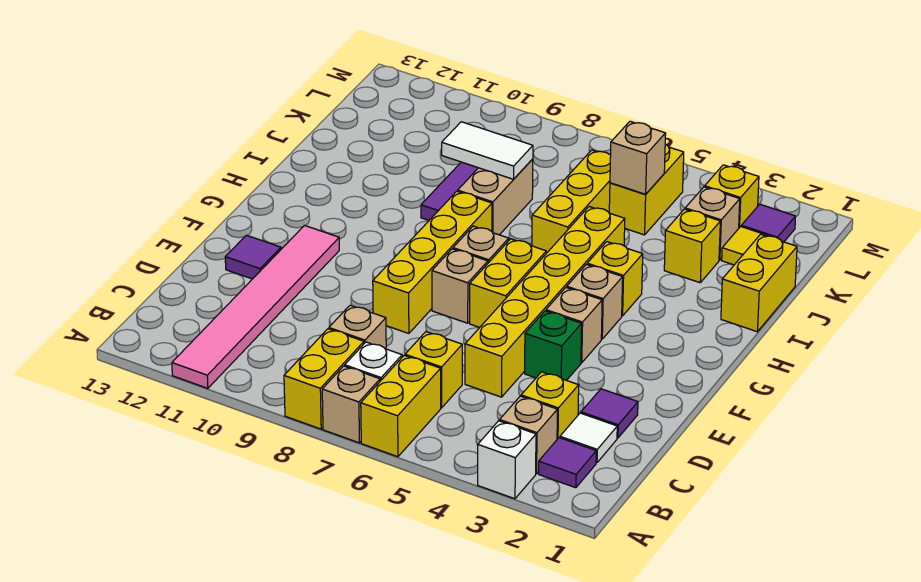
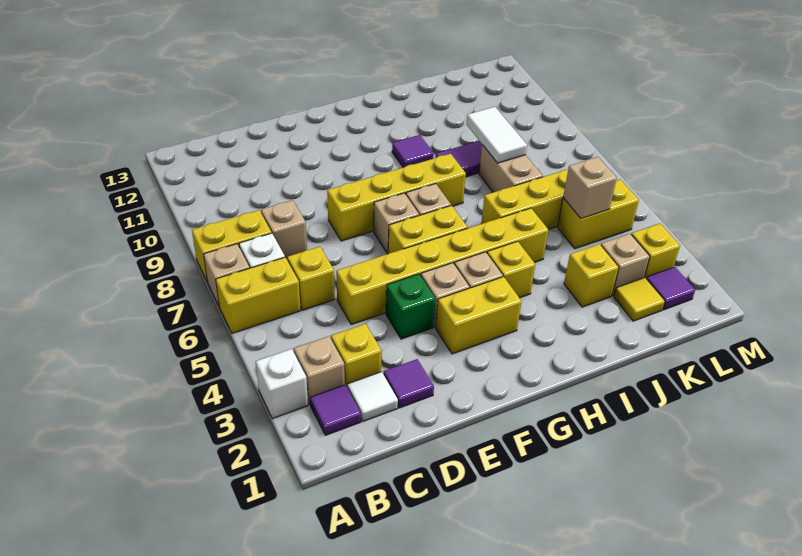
pink 1x6 tile [172,225,339,388] -> none
purple 1x1 tile [225,235,281,279] -> purple 1x1 tile moved to [392,135,434,167]
yellow 1x2 brick [721,234,797,332] -> yellow 1x2 brick moved to [436,277,522,354]
tan 1x2 brick [458,159,533,235] -> tan 1x2 brick turned to [479,145,543,192]

